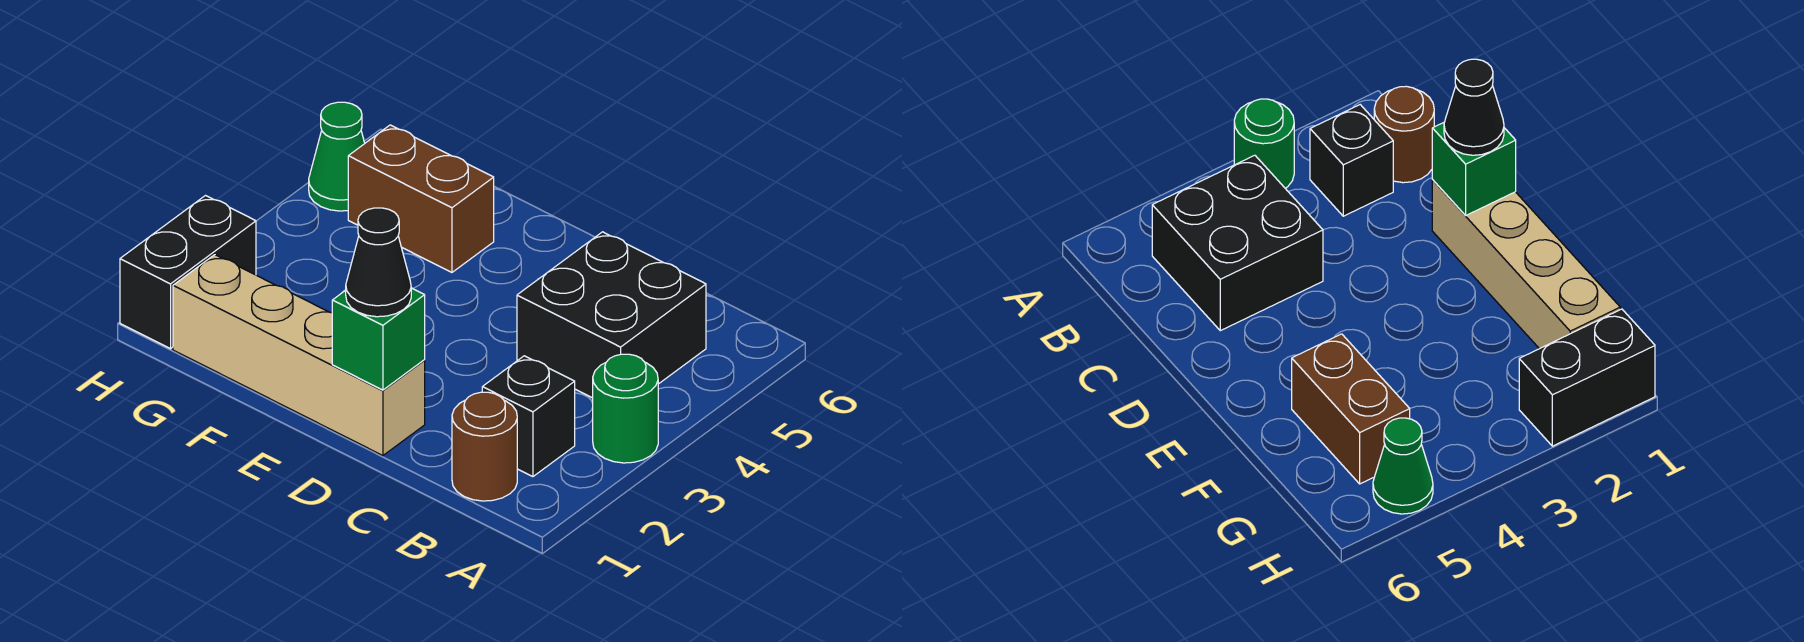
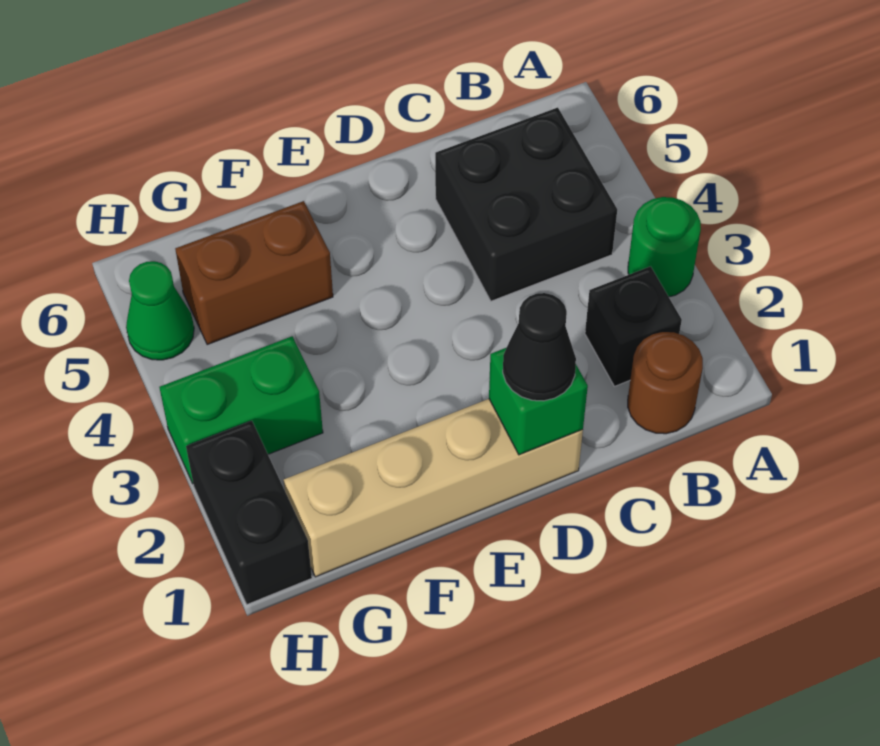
none -> green 1x2 brick [159,336,323,484]

